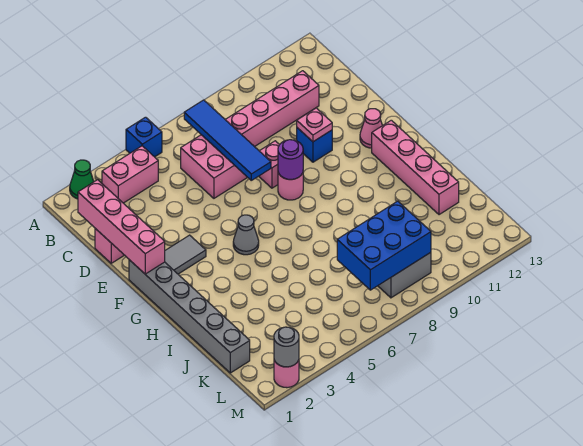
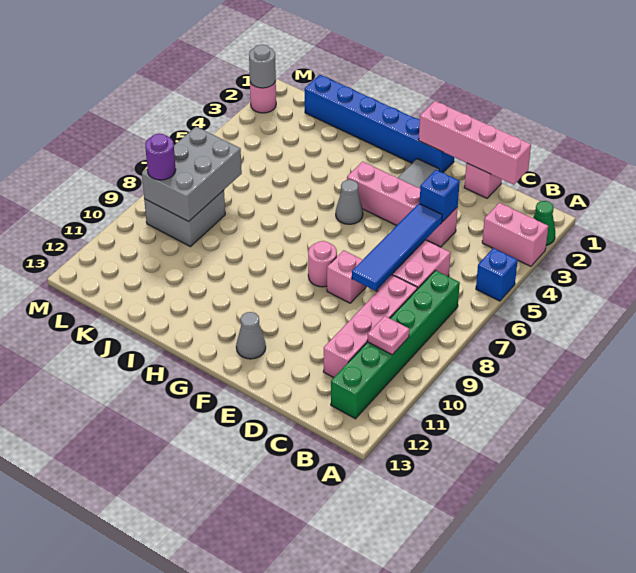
pink 1x2 brick [102,146,158,203] -> pink 1x2 brick turned to [482,203,548,266]
none -> green 1x6 brick [331,270,460,419]
blue 1x4 tile [184,100,271,180] -> blue 1x4 tile turned to [352,203,442,291]
blue 1x1 brick [297,128,332,162] -> blue 1x1 brick moved to [420,170,460,222]
pink 1x1 plate [297,108,332,142] -> pink 1x1 plate moved to [367,316,409,355]
grey 1x6 brick [129,260,250,373] -> blue 1x6 brick [305,75,454,173]
purple 1x1 round brick [278,140,303,179] -> purple 1x1 round brick moved to [145,134,176,180]
pink 1x1 cone [360,109,382,148] -> grey 1x1 cone [236,312,266,359]
pink 1x4 brick [372,120,459,215] -> pink 1x4 brick moved to [347,162,458,247]
blue 2x3 brick [337,201,431,290] -> grey 2x3 brick [142,127,242,221]

